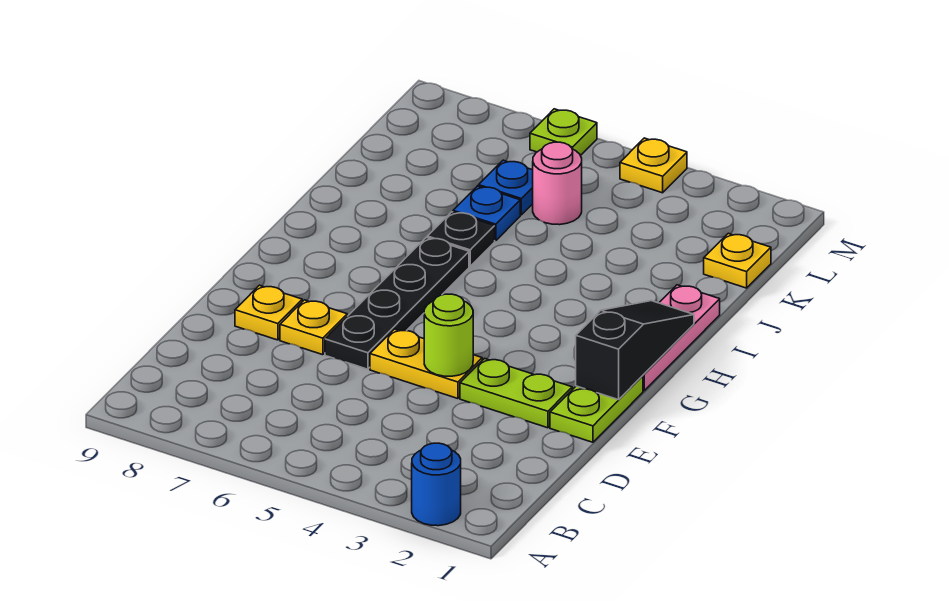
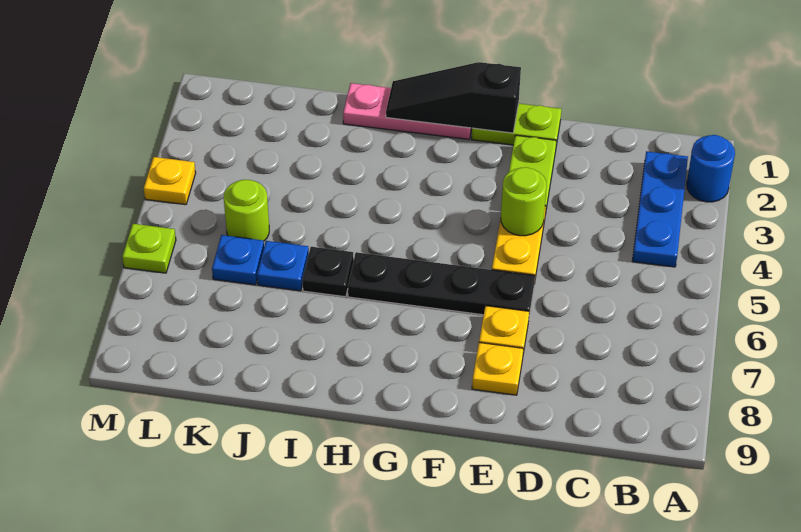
none -> blue 1x3 plate [632,151,688,267]
yellow 1x1 plate [704,233,771,288] -> none
pink 1x1 round brick [533,142,582,225] -> lime 1x1 round brick [224,180,269,241]

